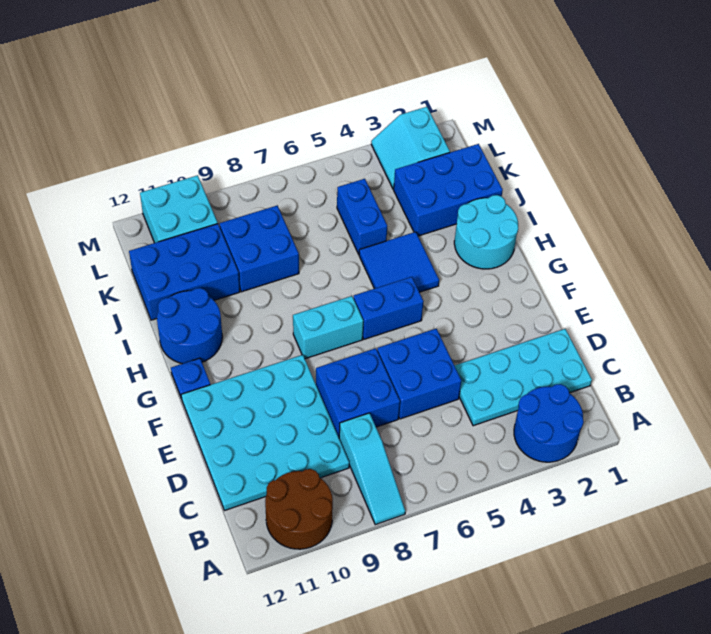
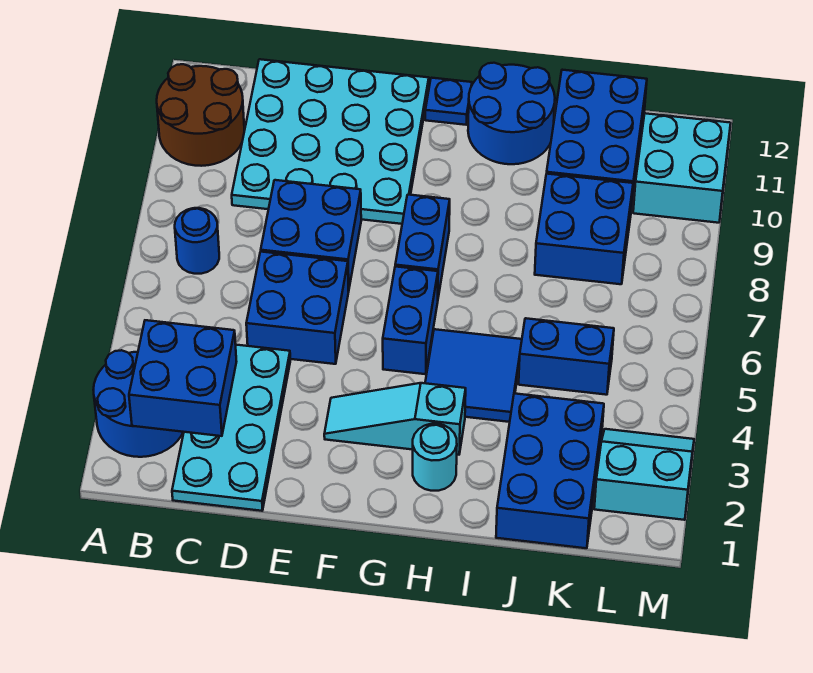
cyan 1x3 slope [339,413,405,525] -> cyan 1x3 slope moved to [324,383,466,455]
none -> blue 2x2 brick [129,320,237,436]
none -> blue 1x1 round brick [175,208,219,274]
cyan 1x2 brick [293,296,363,359] -> blue 1x2 brick [395,195,450,297]
cyan 2x2 round brick [454,195,518,269] -> cyan 1x1 round brick [413,424,457,491]

